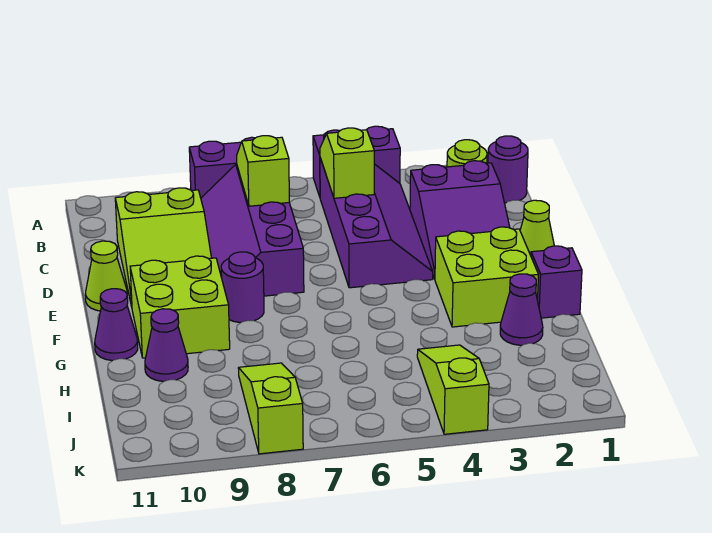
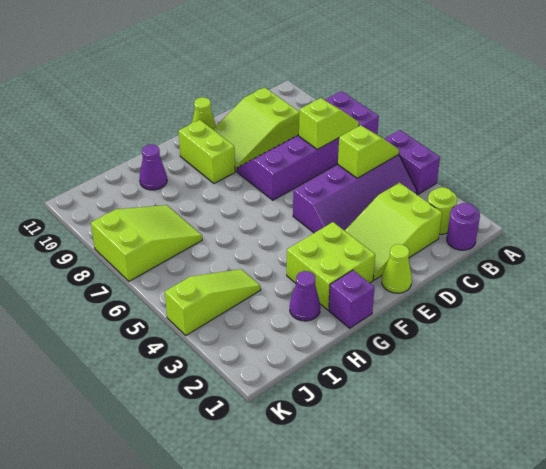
purple 2x3 slope [410,161,510,279] -> lime 2x3 slope [345,183,442,280]
purple 1x1 round brick [221,252,264,323] -> none
lime 2x2 brick [130,256,230,358] -> lime 1x2 brick [179,120,235,183]
purple 1x1 cone [95,289,138,361] -> none
lime 1x3 slope [238,363,303,454] -> lime 2x3 slope [91,205,202,281]

